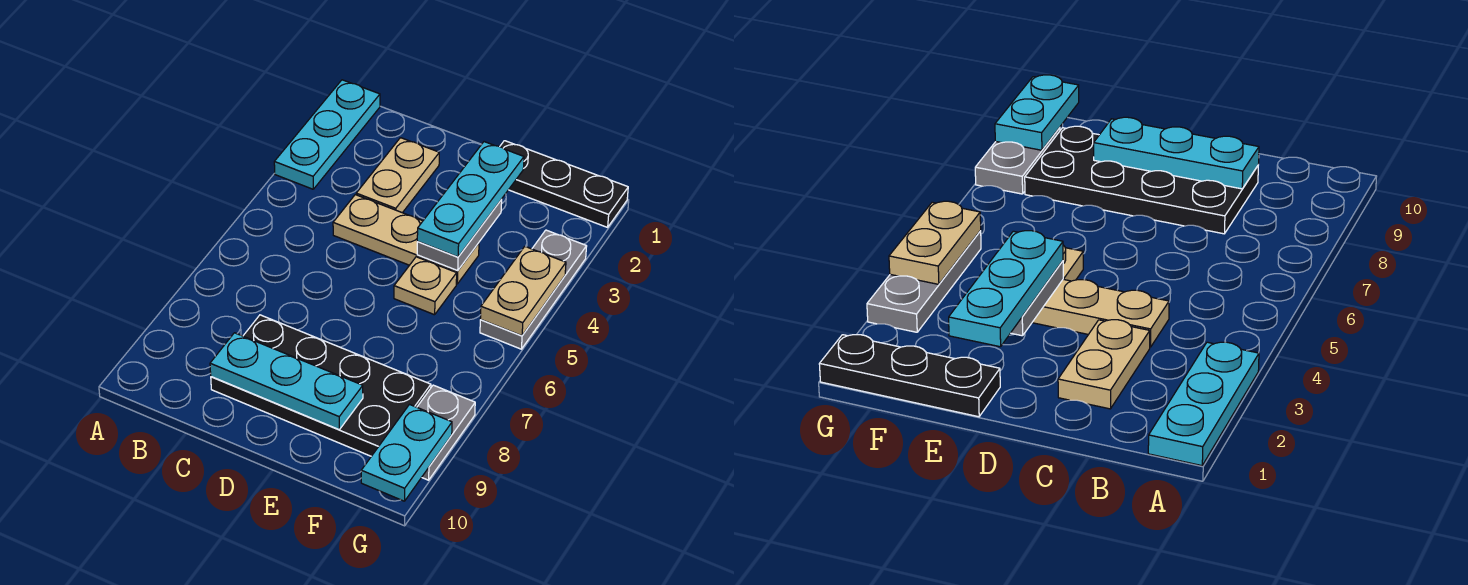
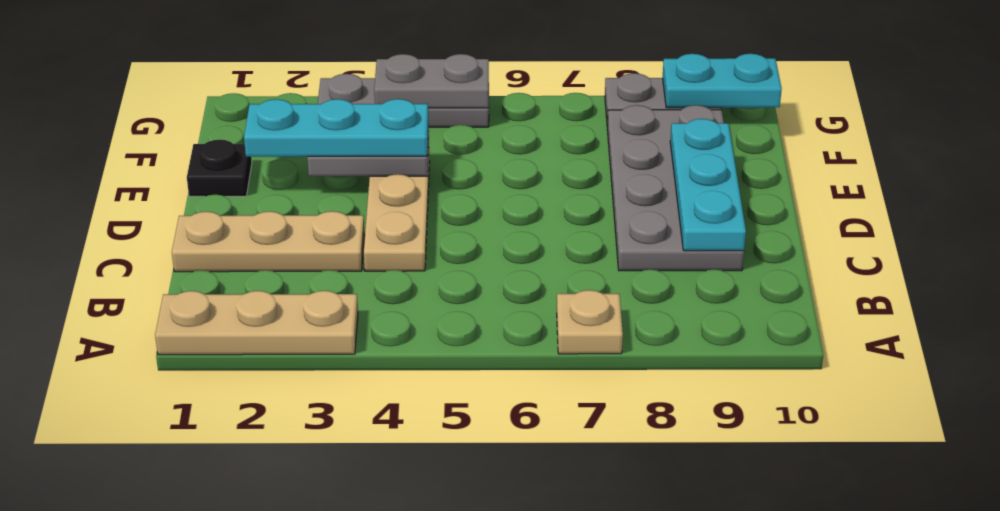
cyan 1x3 plate [274,80,380,189] -> tan 1x3 plate [155,291,358,355]
tan 1x2 plate [356,138,439,213] -> tan 1x3 plate [172,211,364,272]
black 2x4 plate [211,315,431,456] -> grey 2x4 plate [607,105,744,271]
black 1x3 plate [500,141,628,227] -> black 1x1 plate [187,140,252,196]
tan 1x1 plate [394,257,457,315] -> tan 1x1 plate moved to [557,290,623,354]
tan 1x2 plate [480,246,566,336] -> grey 1x2 plate [374,54,489,108]

